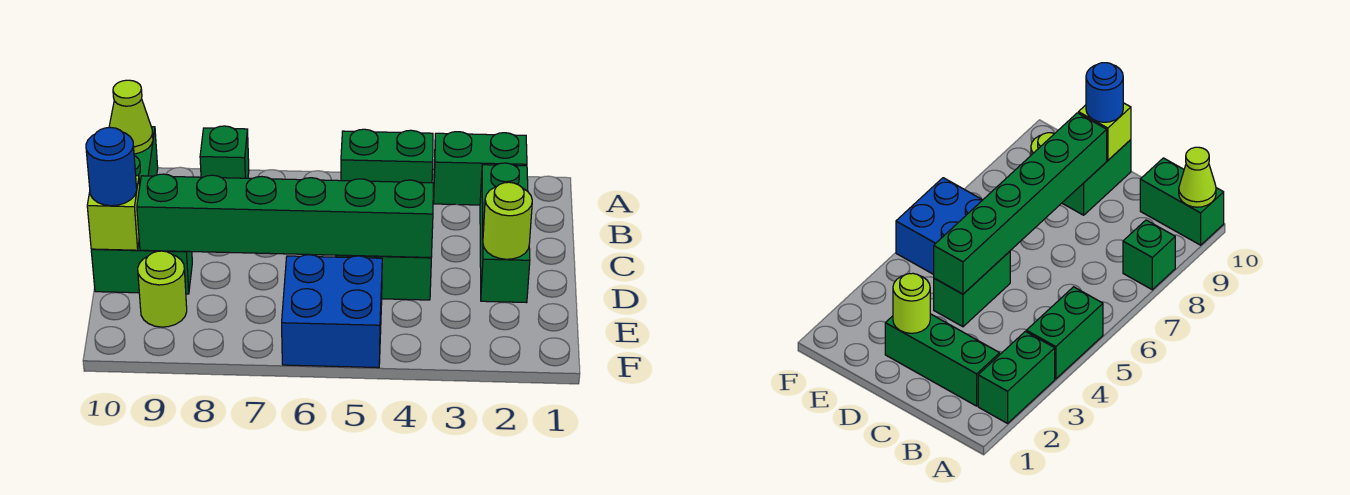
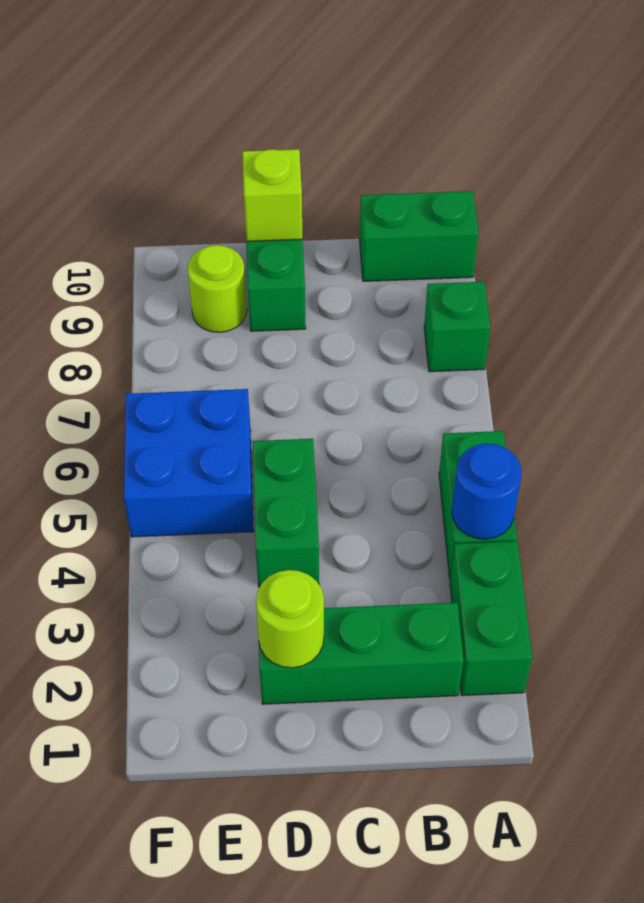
lime 1x1 cone [109,80,153,154] -> none
green 1x6 brick [137,174,433,257] -> none
blue 1x1 round brick [86,128,137,206] -> blue 1x1 round brick moved to [452,443,521,539]

